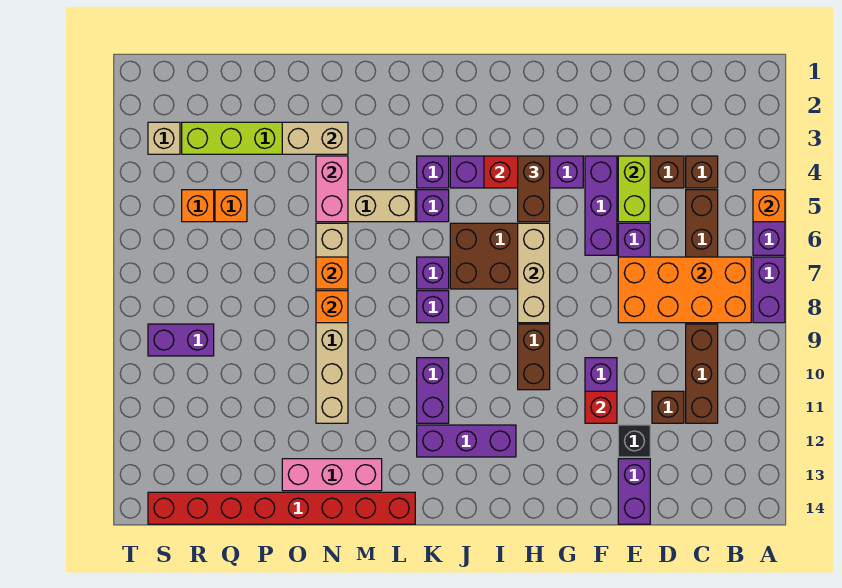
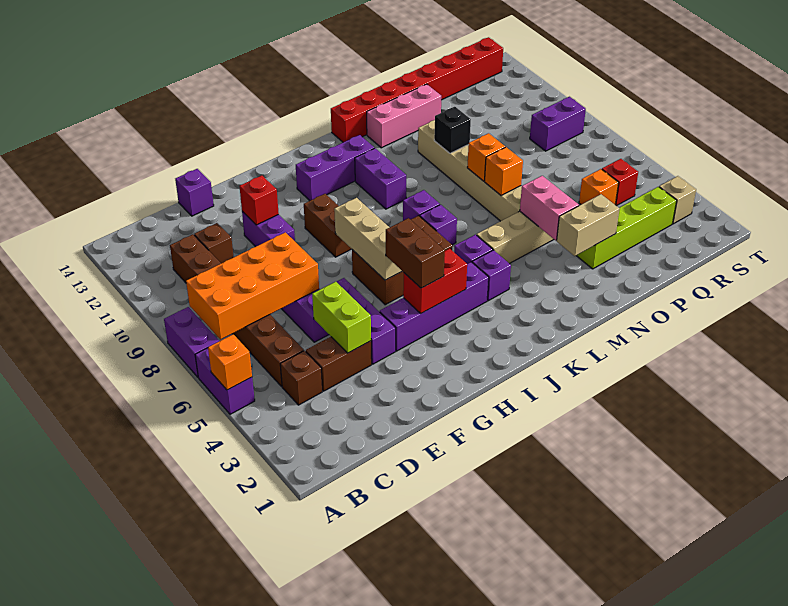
black 1x1 brick [618,425,650,457] -> black 1x1 brick moved to [434,107,471,153]
purple 1x2 brick [618,459,650,524] -> purple 1x1 brick [175,169,214,216]
orange 1x1 brick [182,190,214,222] -> red 1x1 brick [602,159,638,206]

